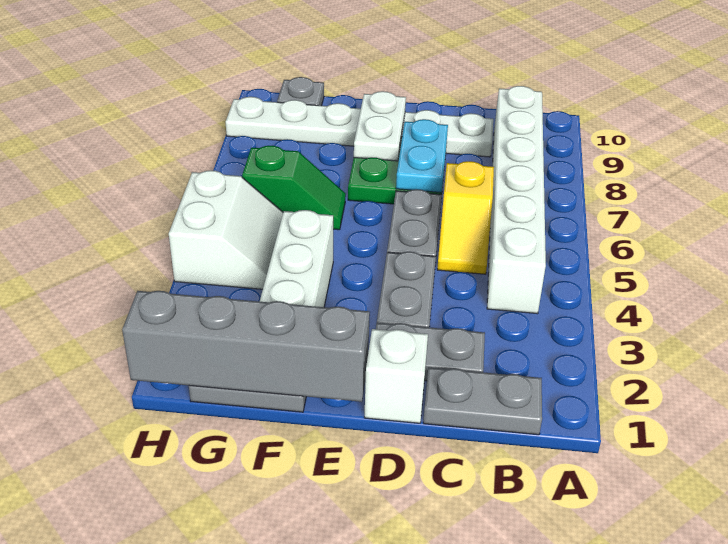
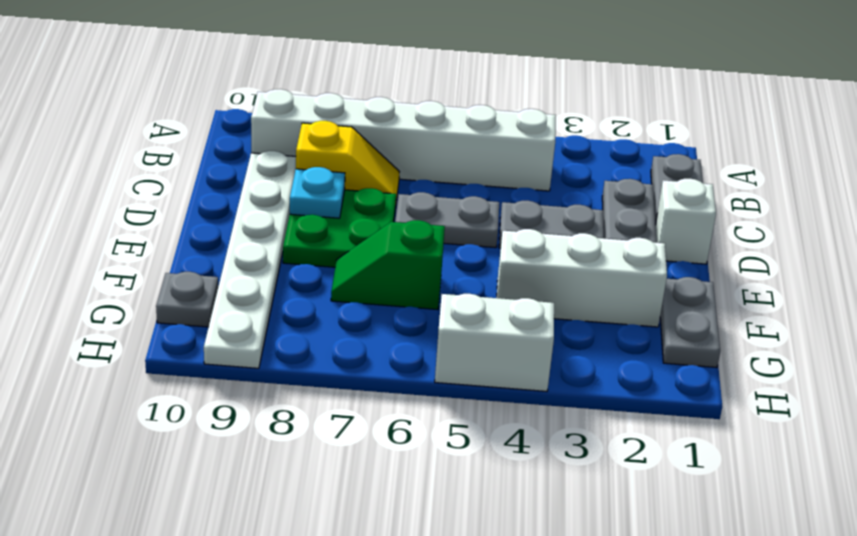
yellow 1x2 slope [437,161,494,274] -> yellow 1x2 slope moved to [296,121,399,208]
cyan 1x2 plate [396,119,448,193] -> cyan 1x1 plate [290,167,345,218]
grey 1x4 brick [122,291,370,402] -> none
white 1x2 plate [354,91,406,161] -> none
green 1x2 slope [242,146,346,230] -> green 1x2 slope turned to [331,220,445,310]

